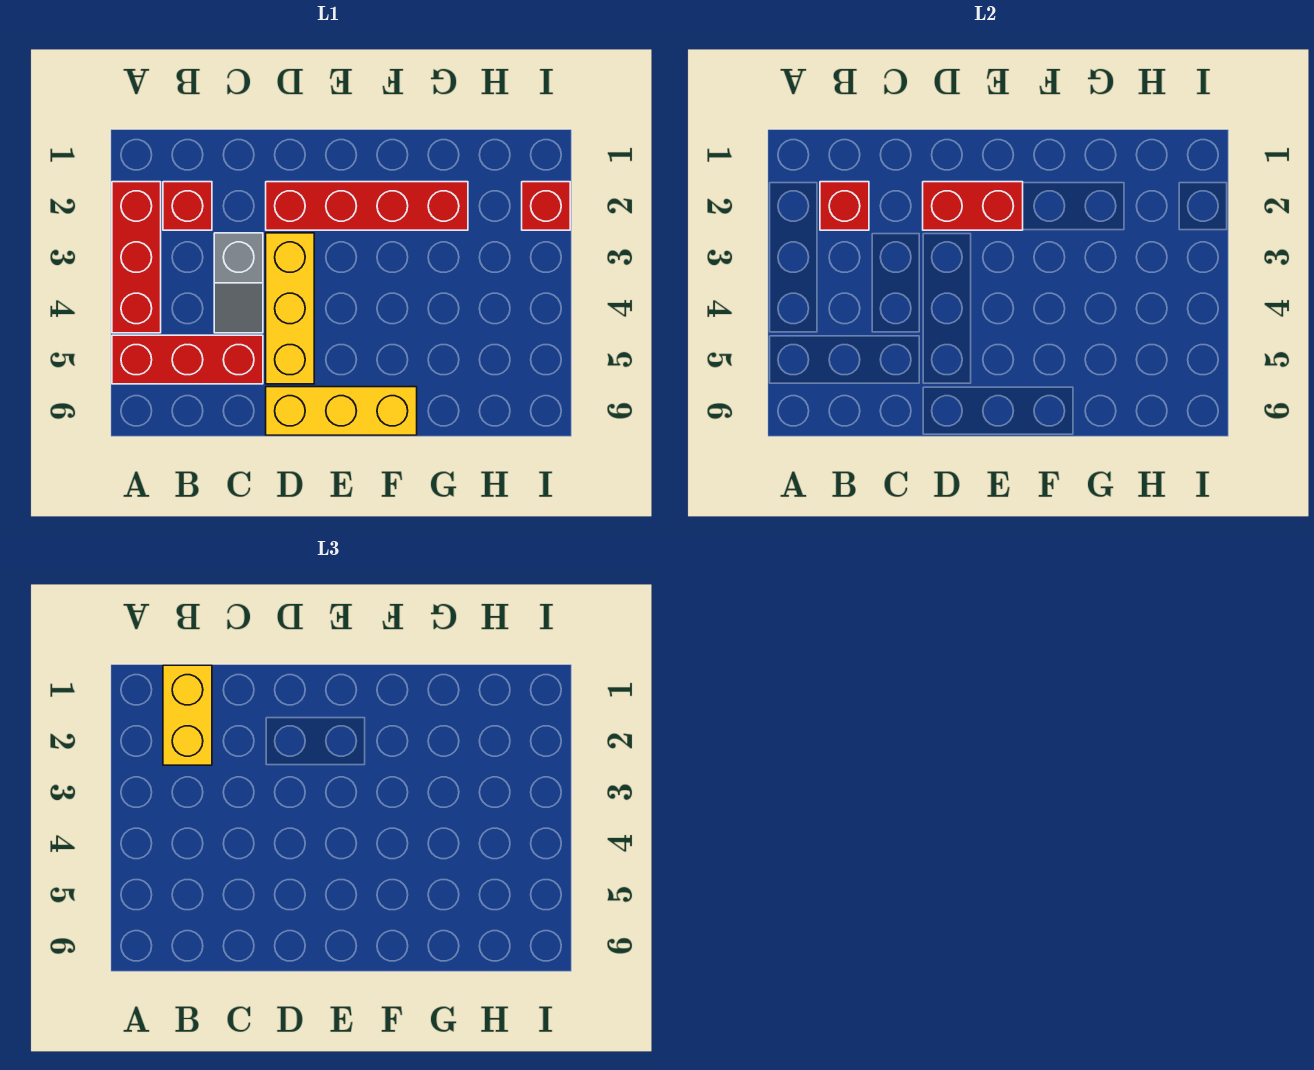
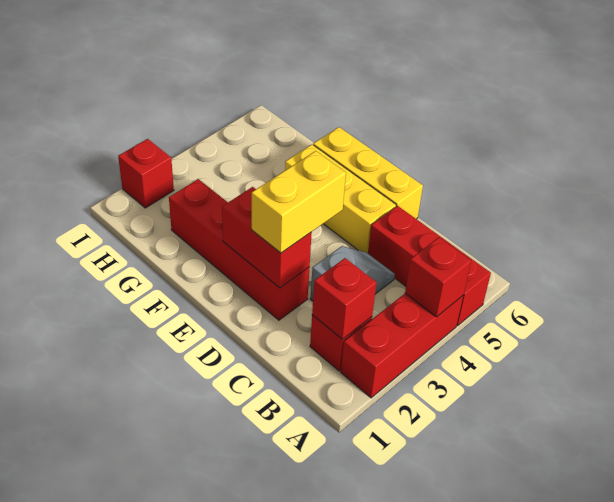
none -> red 1x1 brick [405,238,471,317]
yellow 1x2 brick [163,665,212,765] -> yellow 1x2 brick moved to [252,151,346,253]
yellow 1x3 brick [266,233,314,384] -> yellow 1x3 brick turned to [285,145,396,253]

